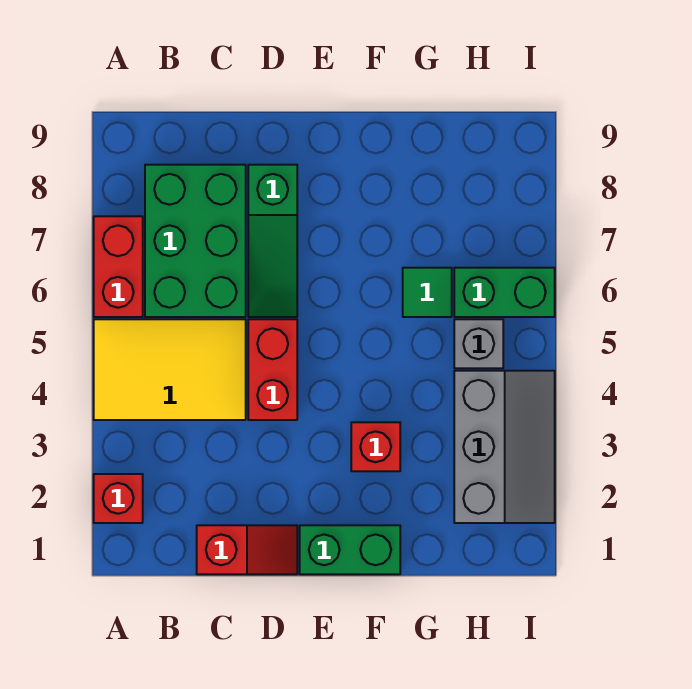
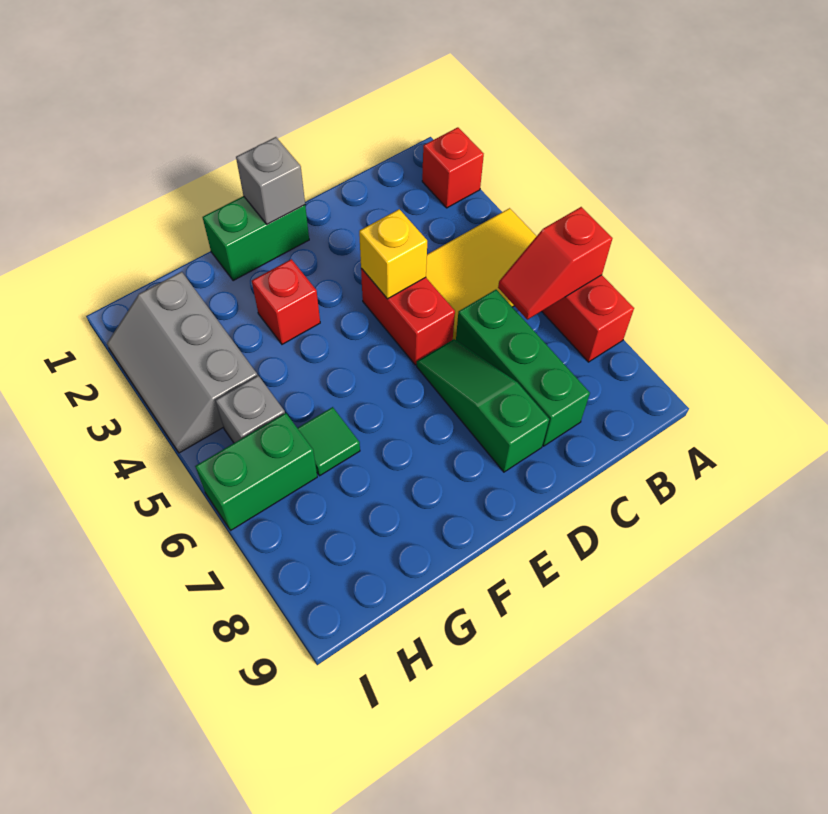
green 2x3 brick [145,165,246,317] -> green 1x3 brick [456,290,590,446]
red 1x2 slope [197,525,297,574] -> red 1x2 slope moved to [498,207,613,320]
none -> yellow 1x1 brick [359,209,427,299]
none -> grey 1x1 brick [236,137,305,224]

